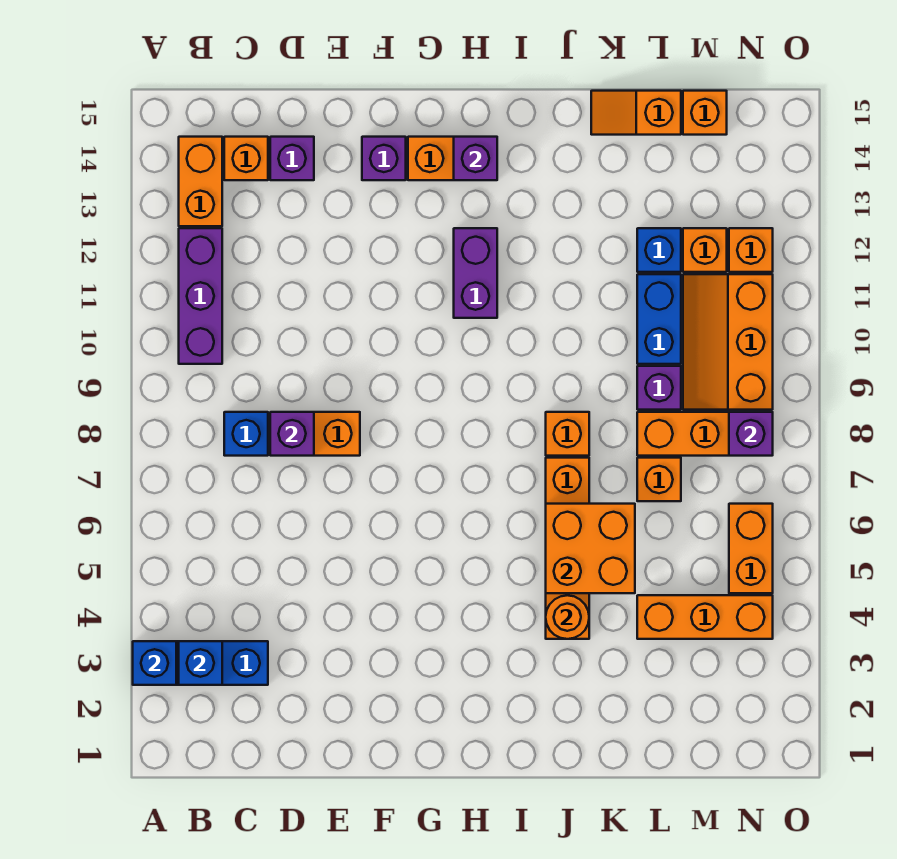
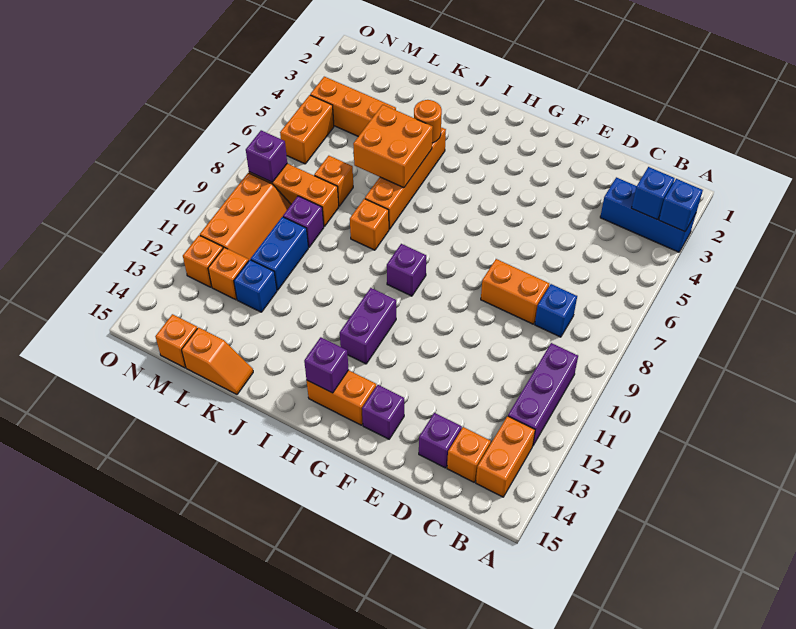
purple 1x1 brick [270,412,314,456] -> purple 1x1 brick moved to [387,244,426,296]

